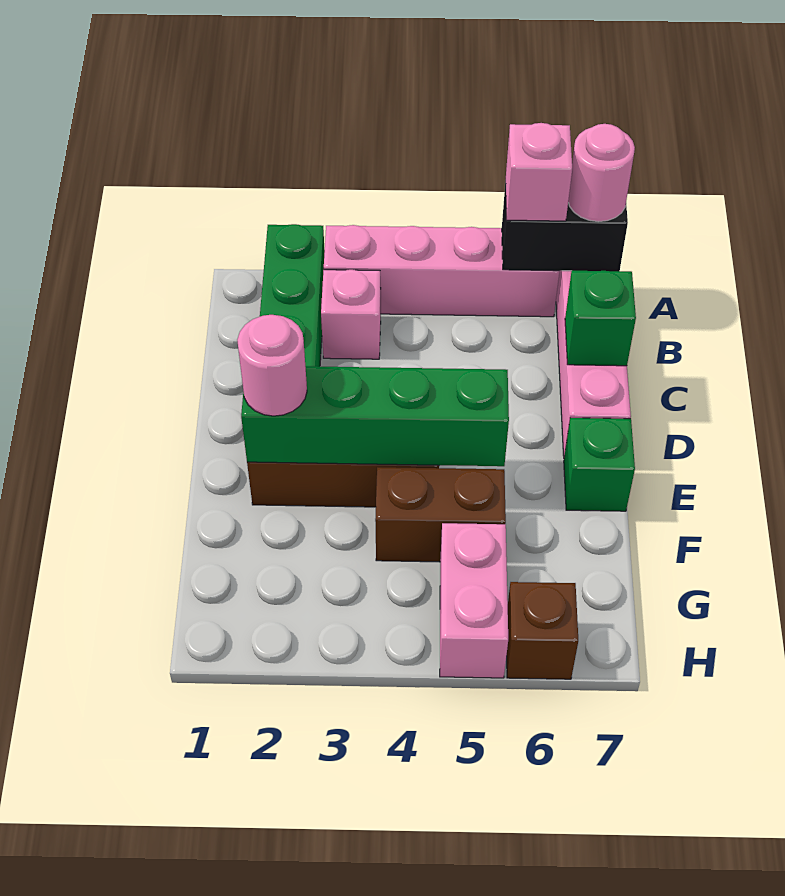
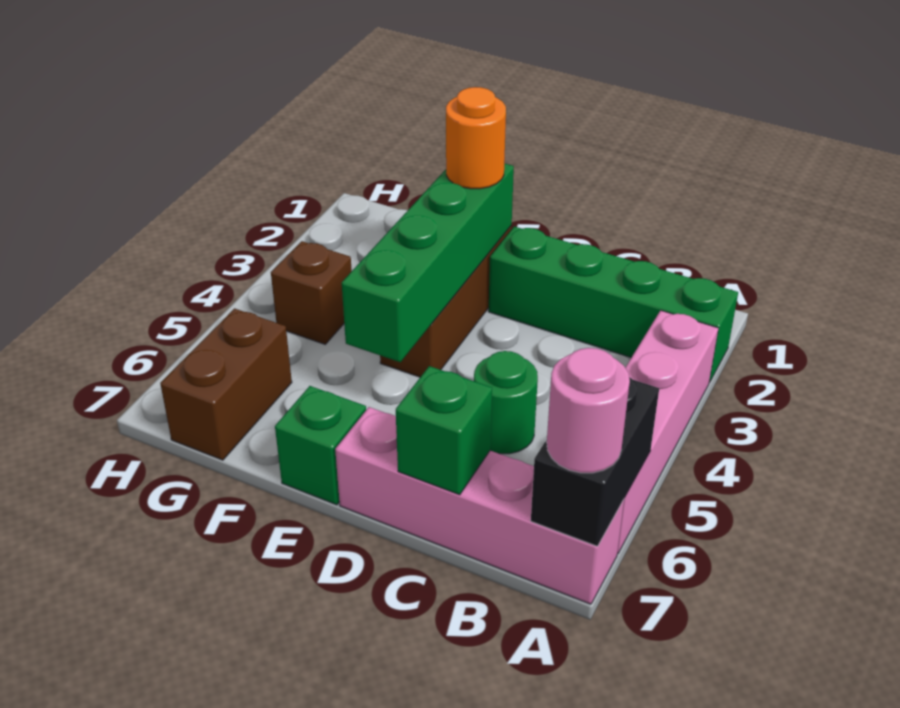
pink 1x1 brick [506,123,572,221] -> none
pink 1x1 brick [321,270,381,359] -> none
none -> green 1x1 round brick [474,351,538,454]
pink 1x1 round brick [237,315,307,416] -> orange 1x1 round brick [446,87,506,189]
brown 1x2 brick [375,467,506,562] -> brown 1x2 brick moved to [160,309,292,460]
pink 1x2 brick [440,523,508,678] -> none
brown 1x1 brick [507,582,578,679] -> brown 1x1 brick moved to [271,241,352,344]

